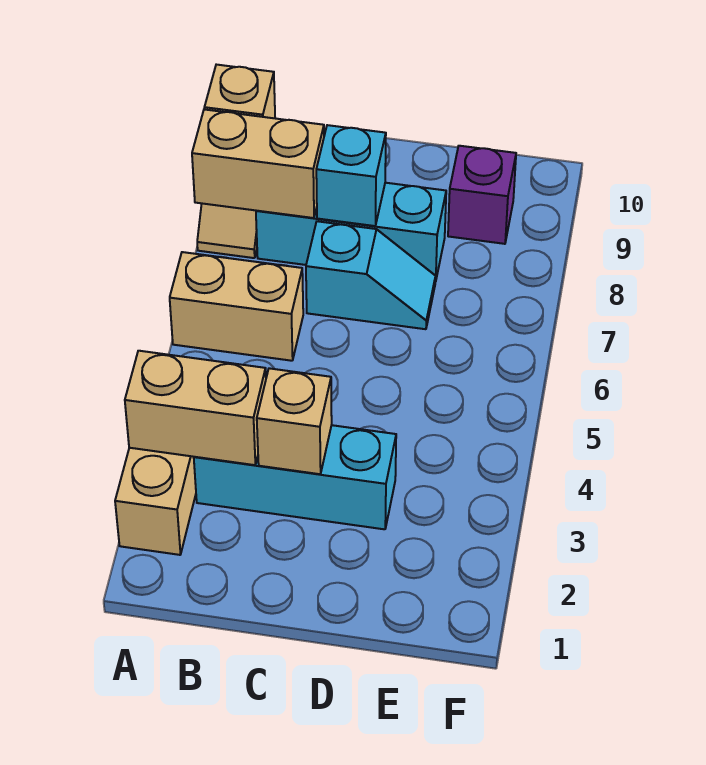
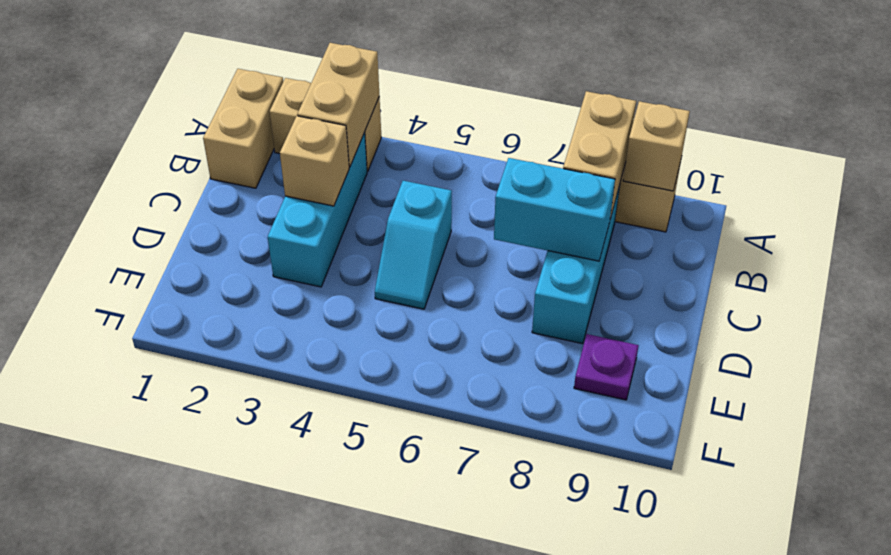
tan 1x2 brick [170,252,303,361] -> tan 1x2 brick moved to [203,69,283,188]
cyan 1x2 slope [306,221,436,329] -> cyan 1x2 slope moved to [375,181,452,309]
cyan 1x1 brick [316,125,386,226] -> cyan 1x2 brick [494,158,615,261]
purple 1x1 brick [448,146,516,244] -> purple 1x1 plate [574,334,639,400]

